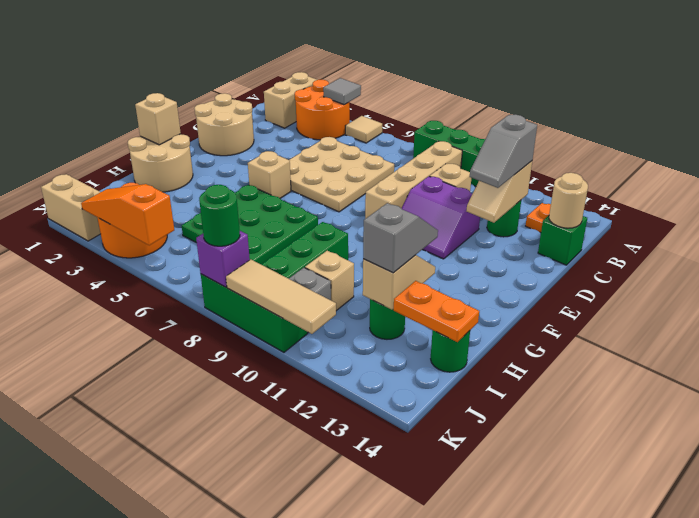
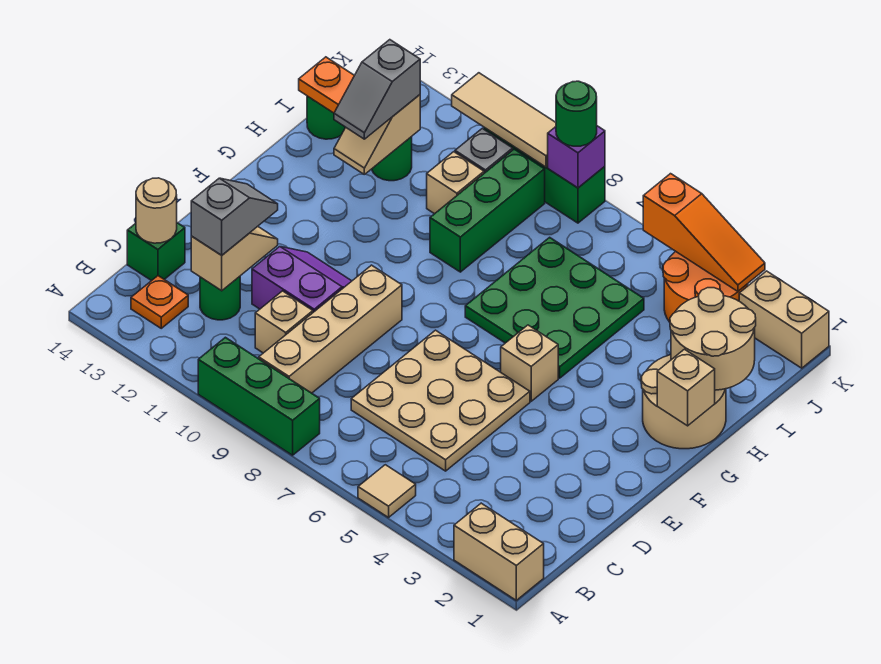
tan 1x2 brick [264,72,317,128] -> tan 1x2 brick turned to [454,503,544,600]
orange 2x2 round brick [295,80,350,140] -> none
grey 1x1 tile [323,78,361,105] -> none
tan 2x2 round brick [194,93,254,156] -> tan 2x2 round brick moved to [670,288,756,390]

